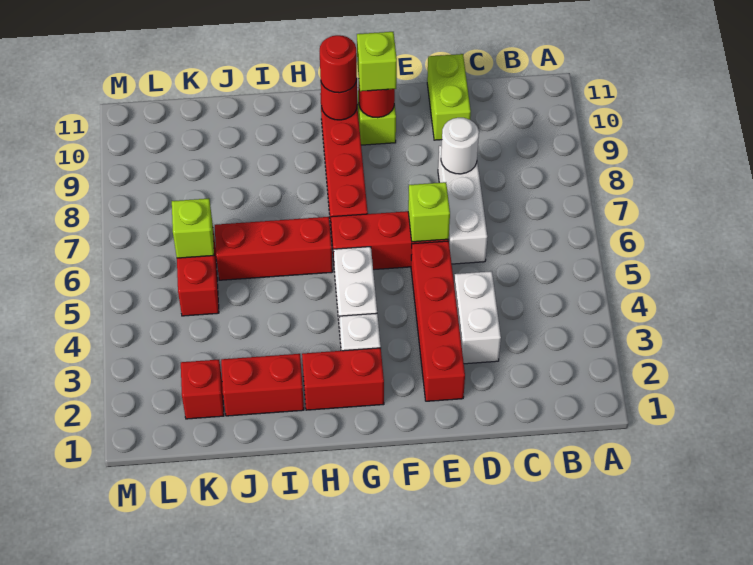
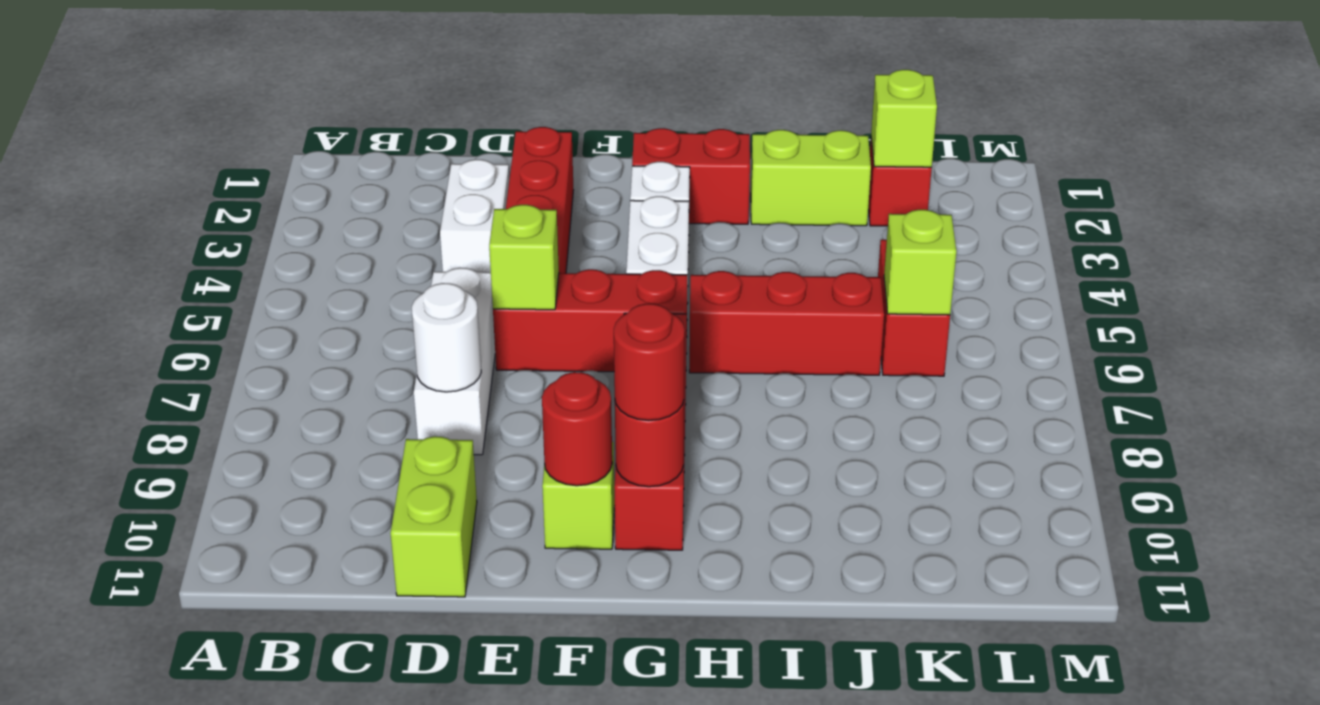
lime 1x1 brick [357,32,397,91] -> lime 1x1 brick moved to [871,70,937,167]
red 1x2 brick [221,354,304,416] -> lime 1x2 brick [751,130,871,226]

